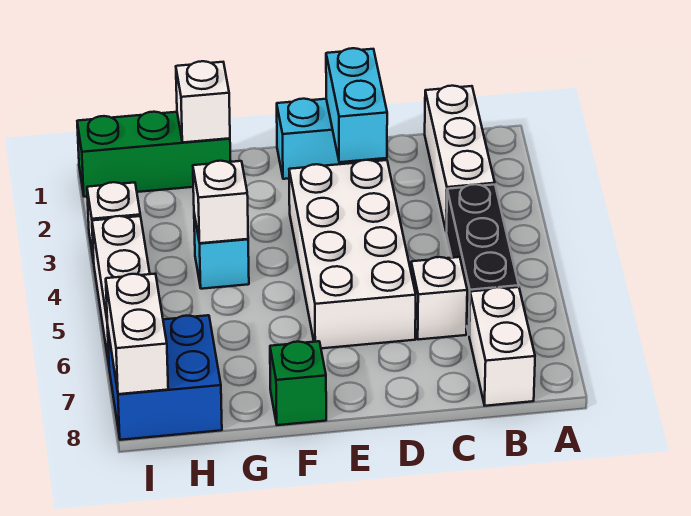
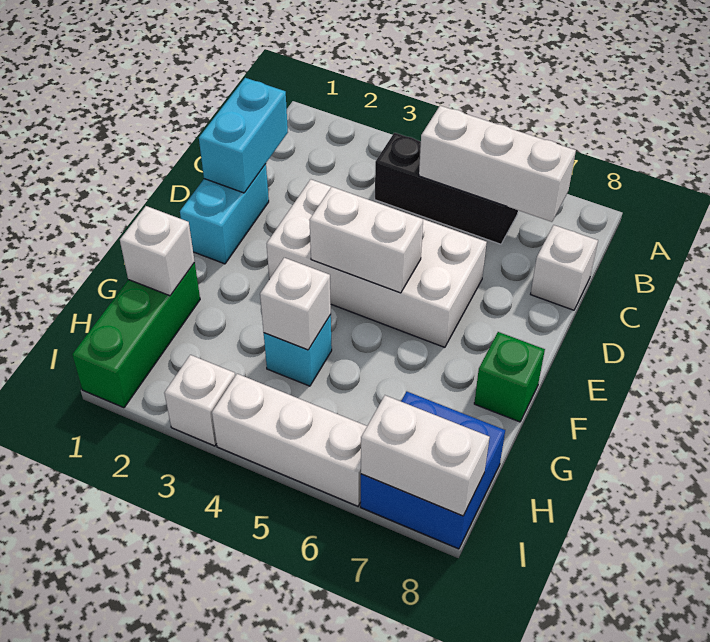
white 1x3 brick [425,86,495,232] -> white 1x3 brick moved to [419,106,576,222]
white 1x2 brick [469,287,535,406] -> white 1x2 brick moved to [309,187,423,293]
white 1x1 brick [411,257,467,340] -> white 1x1 brick moved to [531,225,598,310]
cyan 1x2 brick [326,48,387,162] -> cyan 1x2 brick turned to [199,78,288,193]

